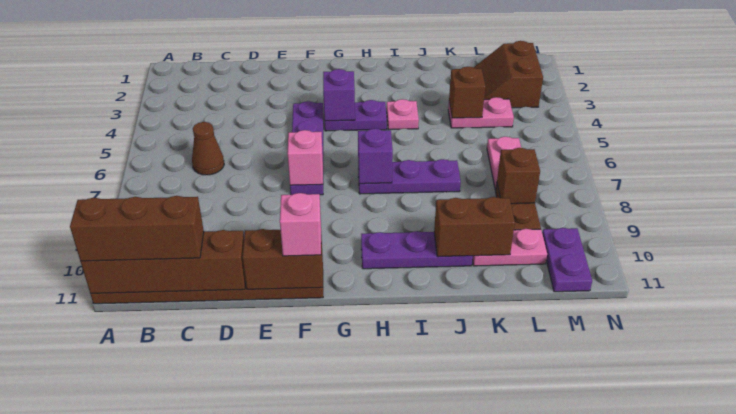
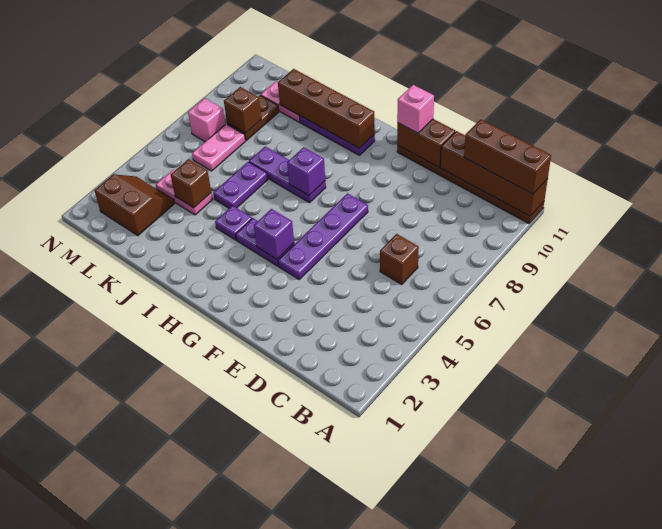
brown 1x1 cone [192,122,224,175] -> brown 1x1 brick [380,234,419,285]
pink 1x1 brick [287,130,323,185] -> pink 1x1 brick moved to [188,98,225,142]
pink 1x1 plate [387,99,419,130] -> purple 1x1 plate [215,206,252,240]
brown 1x2 brick [434,197,515,257] -> brown 1x4 brick [278,69,375,148]
brown 2x2 slope [474,41,543,108] -> brown 2x2 slope turned to [95,174,175,236]
purple 1x2 plate [542,228,592,292] -> purple 1x2 plate moved to [213,162,268,208]

